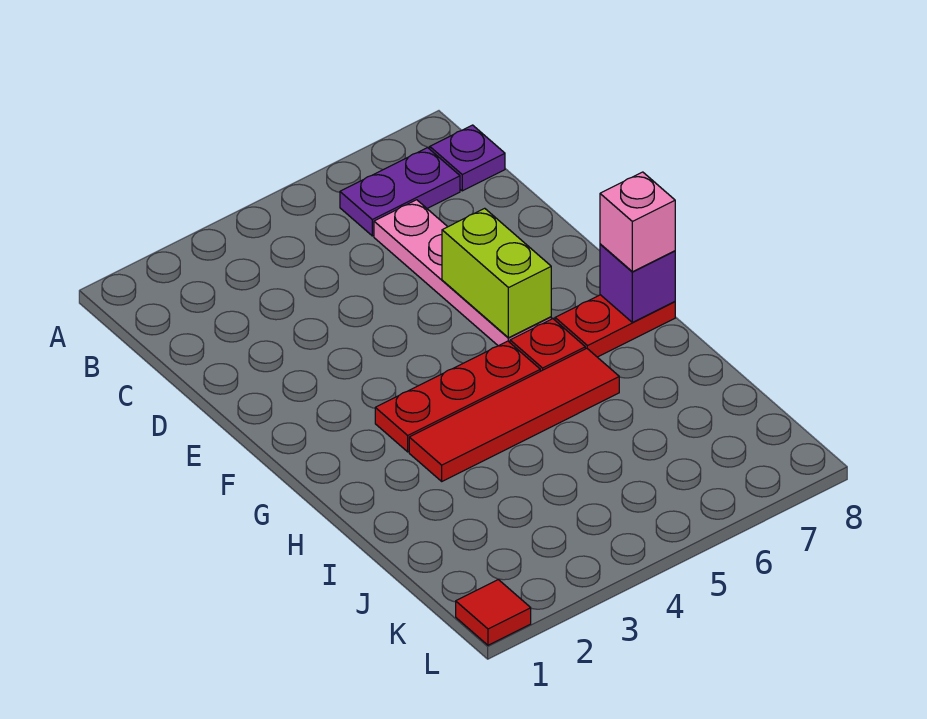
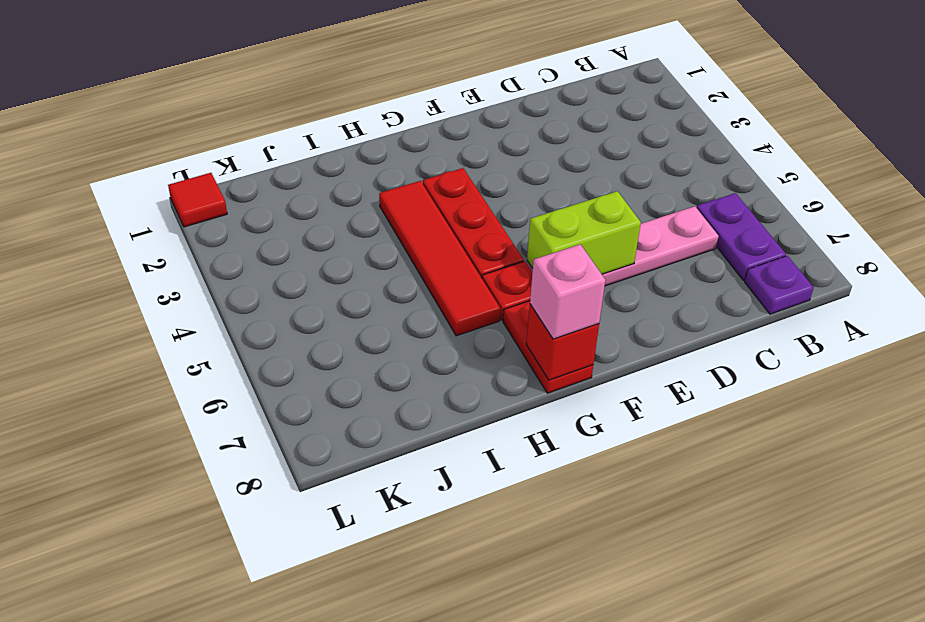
purple 1x1 brick [600,244,675,322] -> red 1x1 brick [526,304,599,380]

